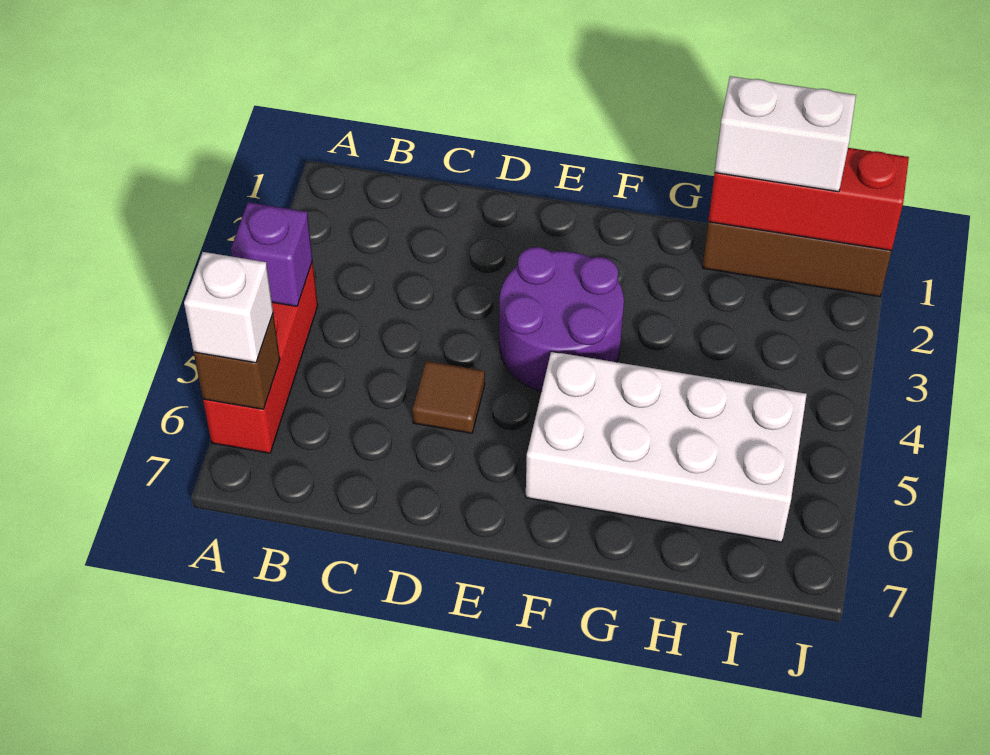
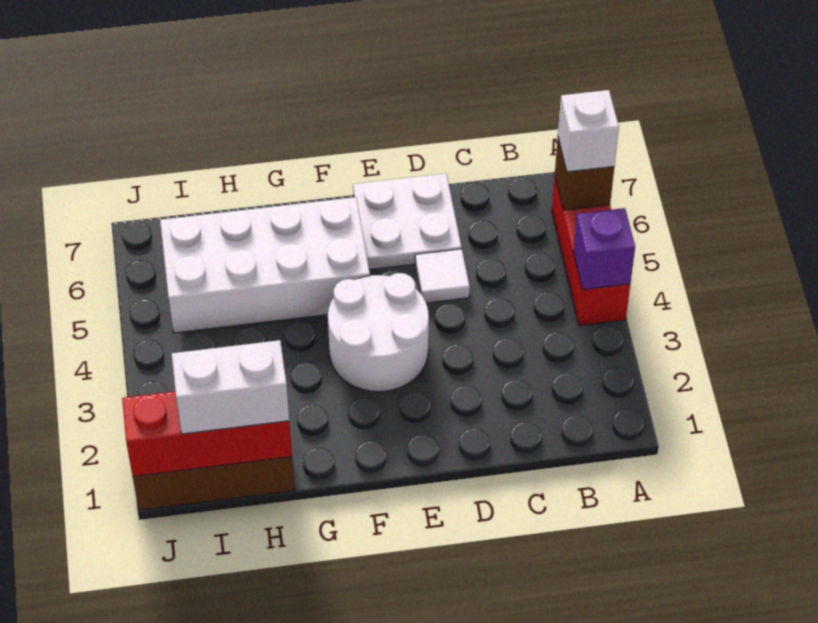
brown 1x1 tile [412,361,485,433] -> white 1x1 tile [415,249,470,303]
none -> white 2x2 plate [353,173,462,270]
purple 2x2 round brick [499,247,624,391] -> white 2x2 round brick [328,273,429,392]

